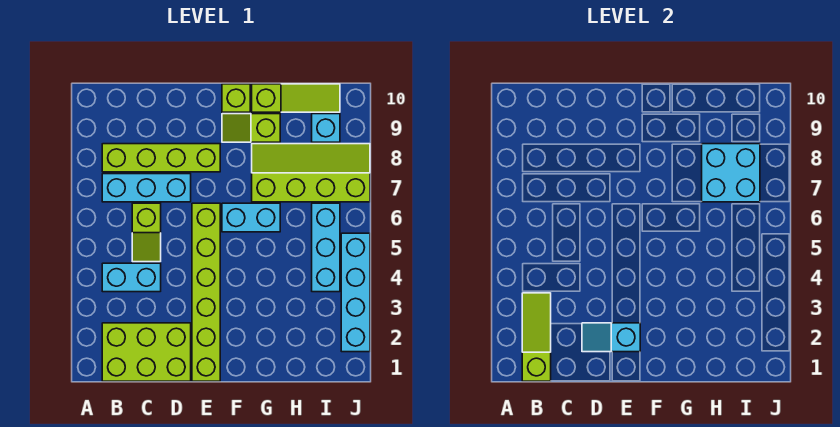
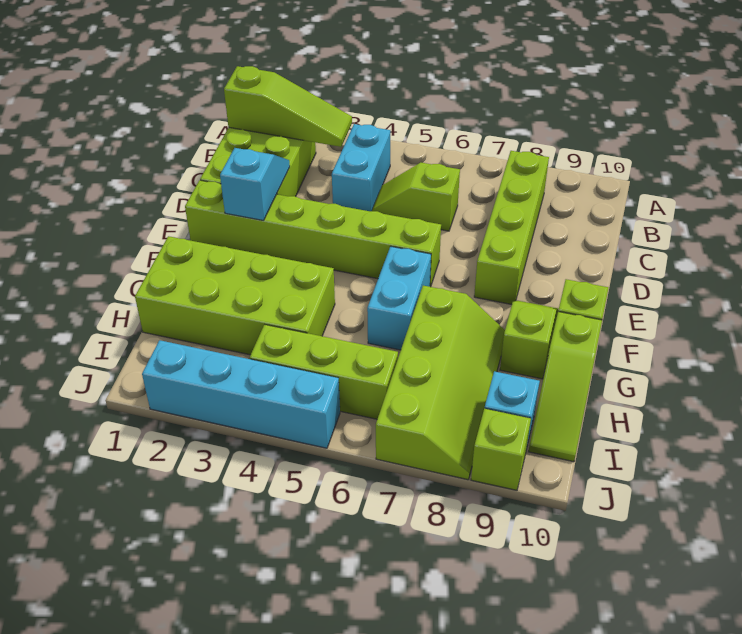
cyan 1x3 brick [102,174,191,202] -> none
none -> lime 2x4 brick [135,236,335,355]
cyan 2x2 brick [702,144,760,202] -> none
cyan 1x3 brick [312,203,340,292] -> lime 1x3 brick [250,325,398,419]
none -> lime 1x1 brick [471,409,531,490]

